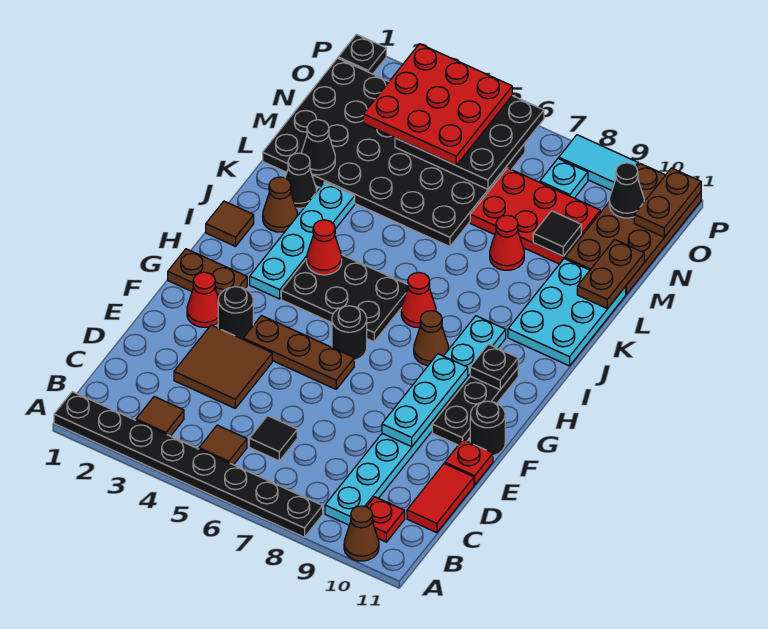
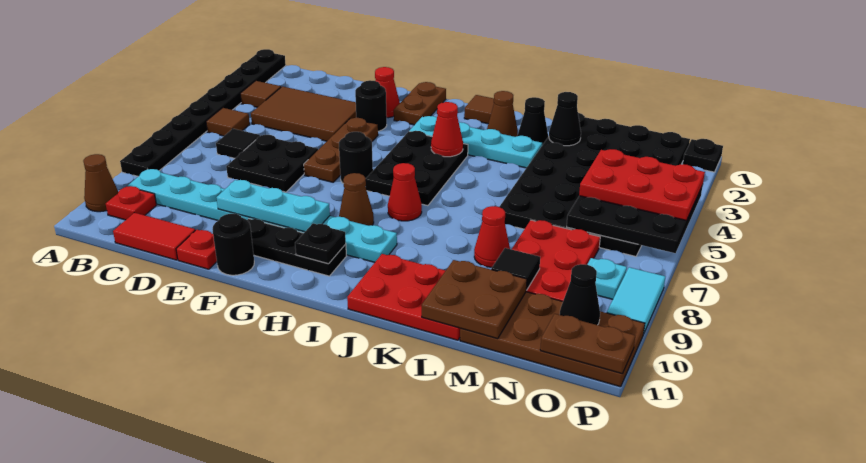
brown 2x2 tile [174,325,272,408] -> brown 2x3 tile [251,86,356,141]
none -> black 2x2 plate [226,135,318,192]
cyan 2x3 plate [508,259,626,366] -> red 2x3 plate [347,254,461,340]
brown 1x2 plate [577,240,644,309] -> brown 2x2 plate [422,260,527,339]
red 3x3 plate [363,44,512,165] -> red 2x3 plate [579,149,705,220]

